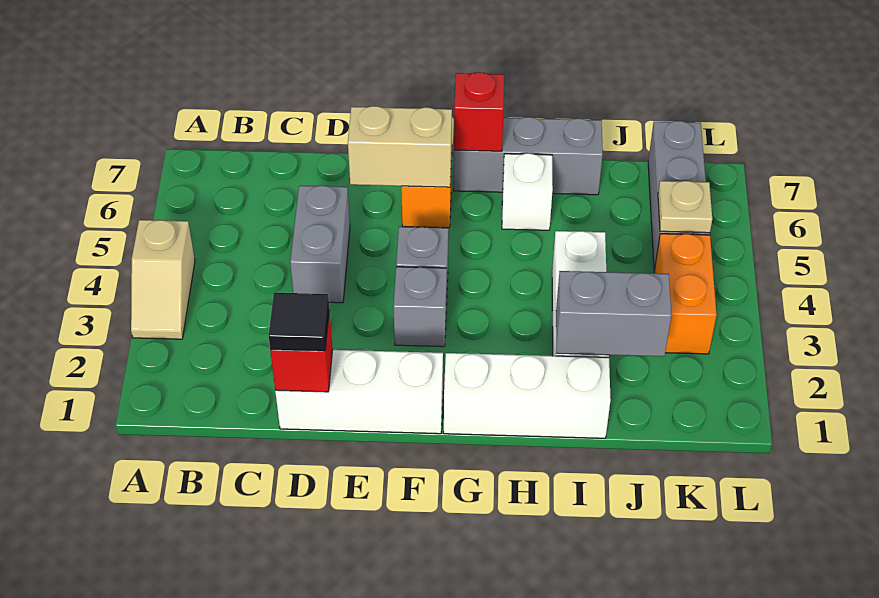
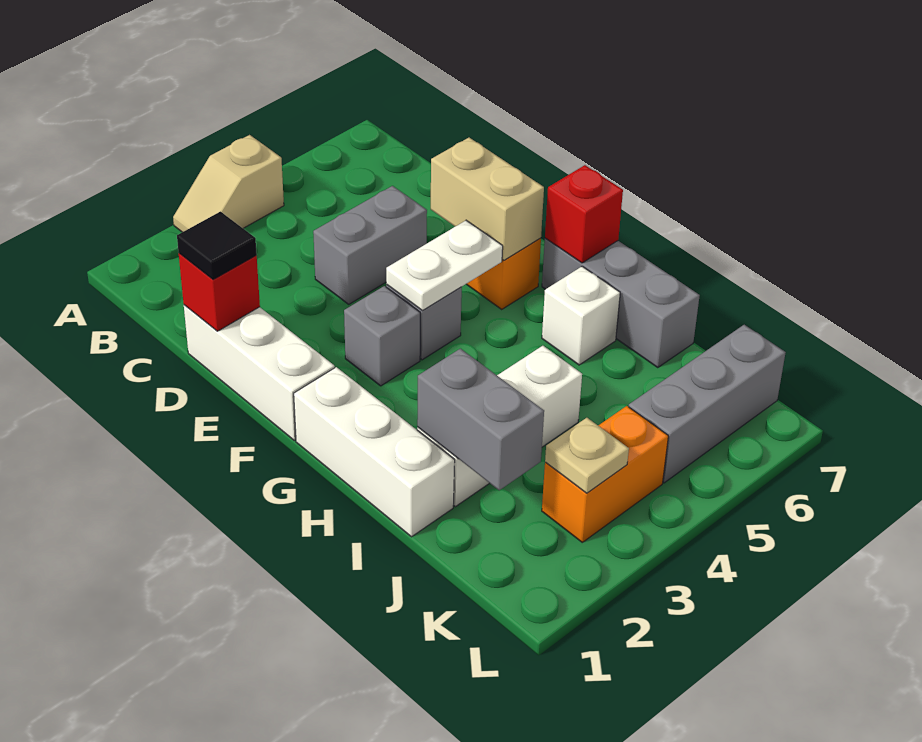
none -> white 1x2 plate [386,220,503,311]
tan 1x1 plate [658,181,712,233] -> tan 1x1 plate moved to [545,418,629,493]

